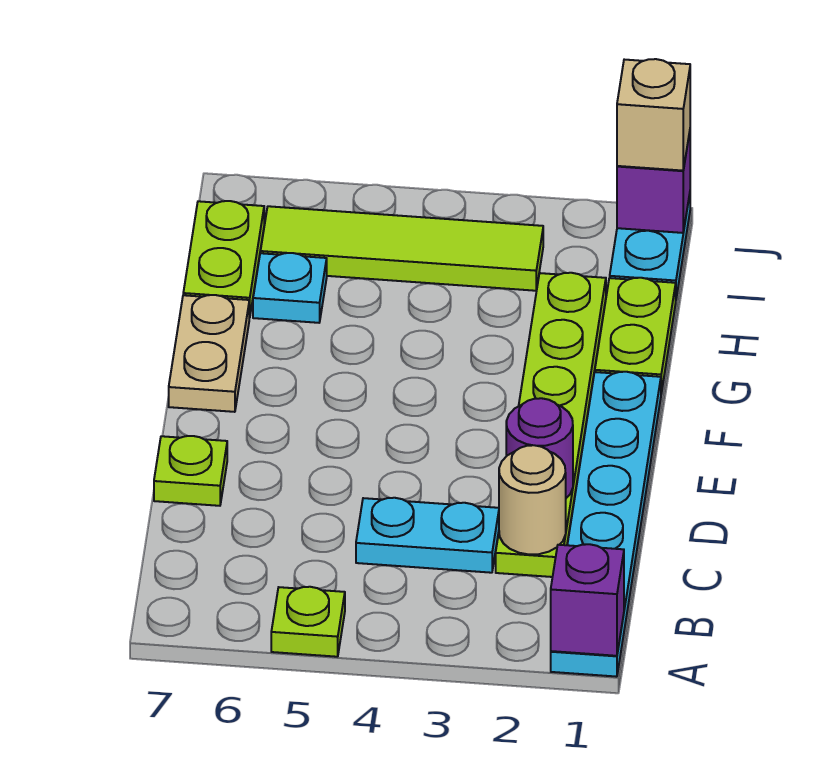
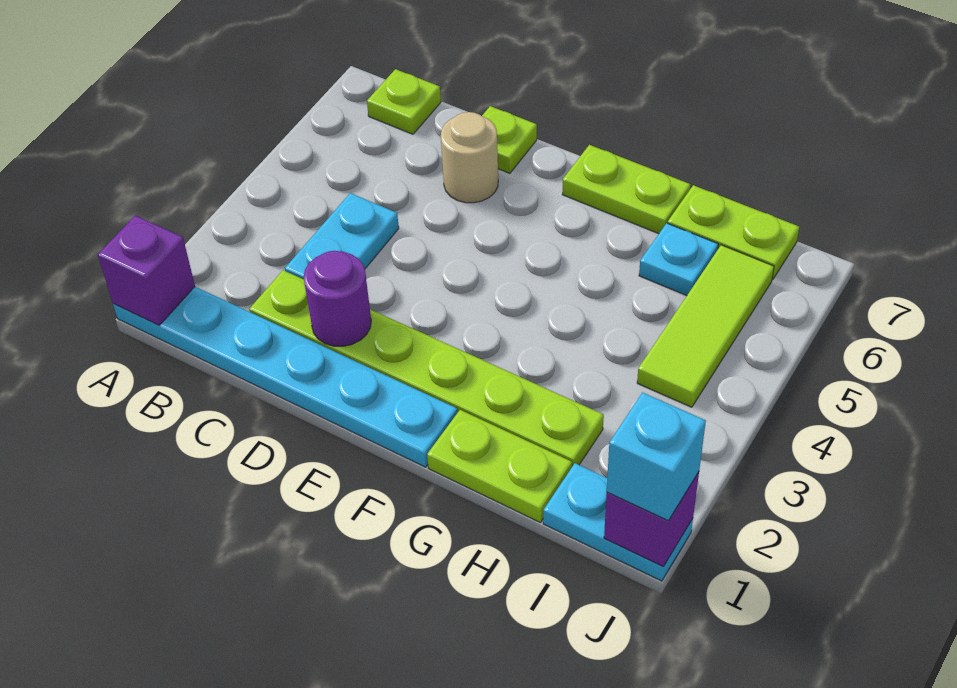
lime 1x1 plate [271,587,345,657] -> lime 1x1 plate moved to [367,69,441,134]
tan 1x1 round brick [499,445,566,555] -> tan 1x1 round brick moved to [441,112,498,203]
tan 1x2 plate [169,295,249,412] -> lime 1x2 plate [562,145,691,234]
lime 1x4 tile [261,206,543,291] -> lime 1x3 tile [637,245,774,407]
tan 1x1 brick [617,59,690,171] -> cyan 1x1 brick [607,393,706,520]

